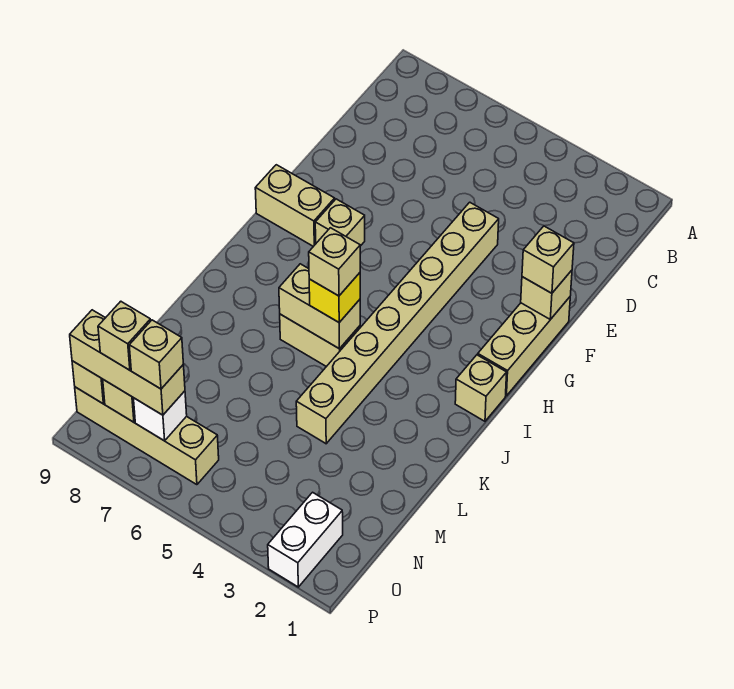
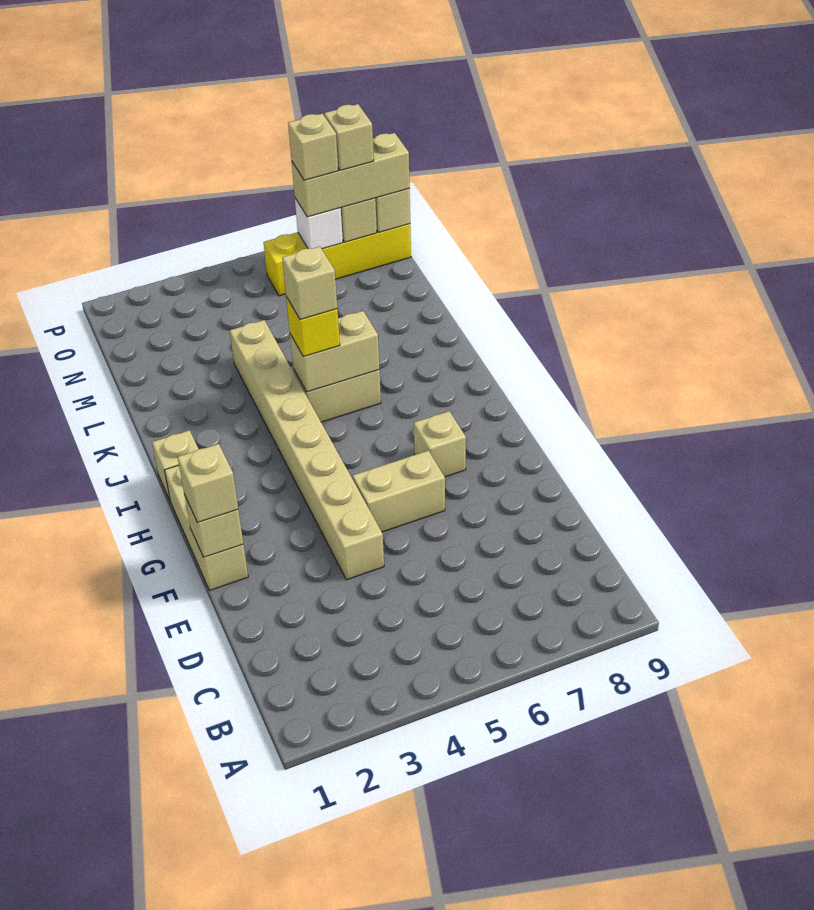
tan 1x2 brick [255,165,335,246] -> tan 1x2 brick moved to [353,451,445,532]
white 1x2 brick [268,492,343,587] -> none
tan 1x4 brick [75,387,219,485] -> yellow 1x4 brick [264,224,411,296]

